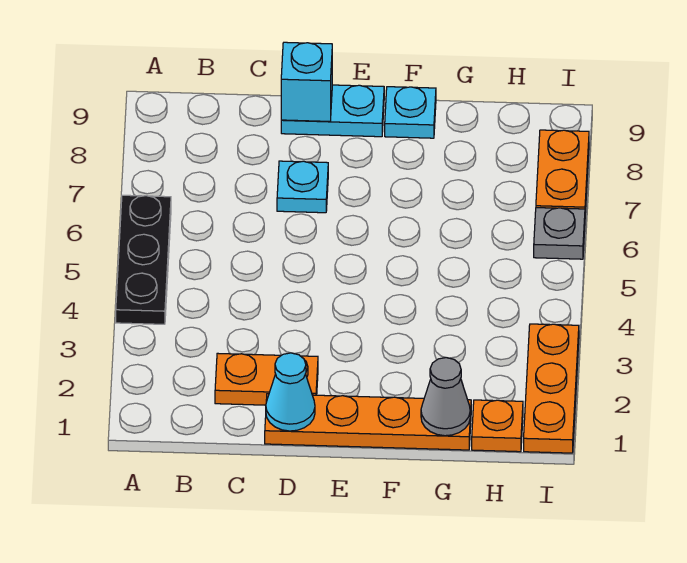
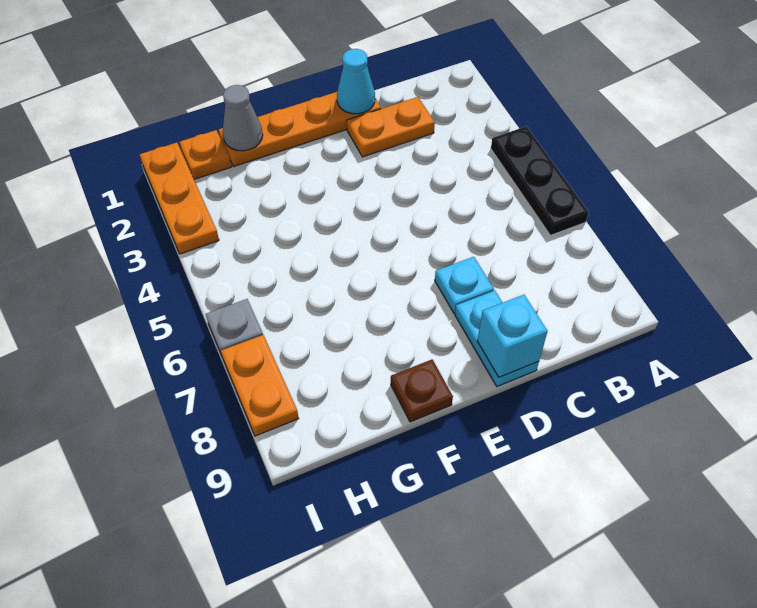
cyan 1x2 plate [281,85,384,137] -> cyan 1x2 plate turned to [455,291,539,386]
cyan 1x1 plate [385,87,436,138] -> brown 1x1 plate [391,360,453,422]

